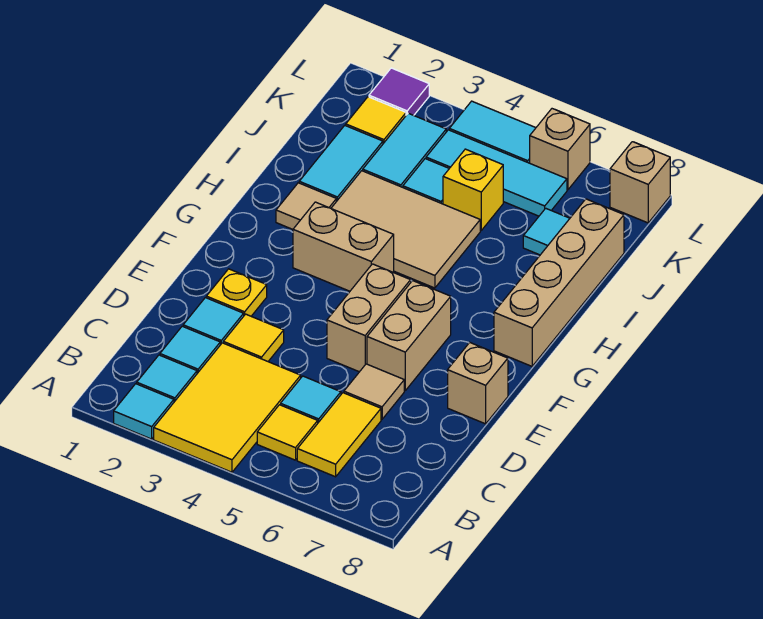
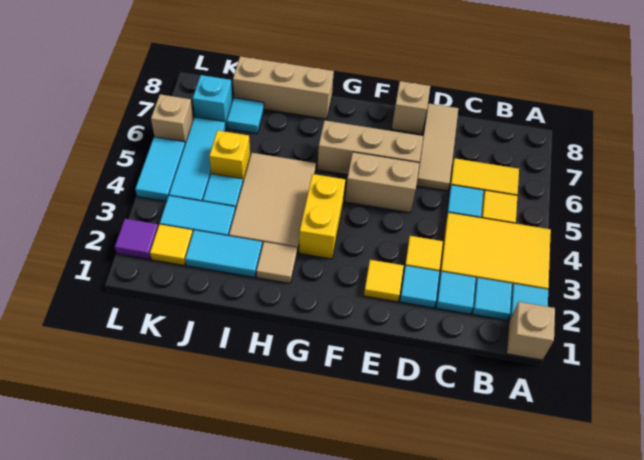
tan 1x1 tile [344,364,404,419] -> tan 1x3 tile [416,104,458,191]
yellow 1x1 plate [206,269,267,316] -> yellow 1x1 tile [364,260,404,302]
tan 1x2 brick [367,281,451,390] -> tan 1x3 brick [317,120,423,175]
tan 1x2 brick [293,202,394,291] -> yellow 1x2 brick [299,174,345,259]
tan 1x4 brick [494,199,624,366] -> tan 1x3 brick [233,56,334,119]
none -> cyan 1x1 brick [193,75,233,128]
tan 1x1 brick [610,142,670,223] -> tan 1x1 brick moved to [507,302,555,360]

